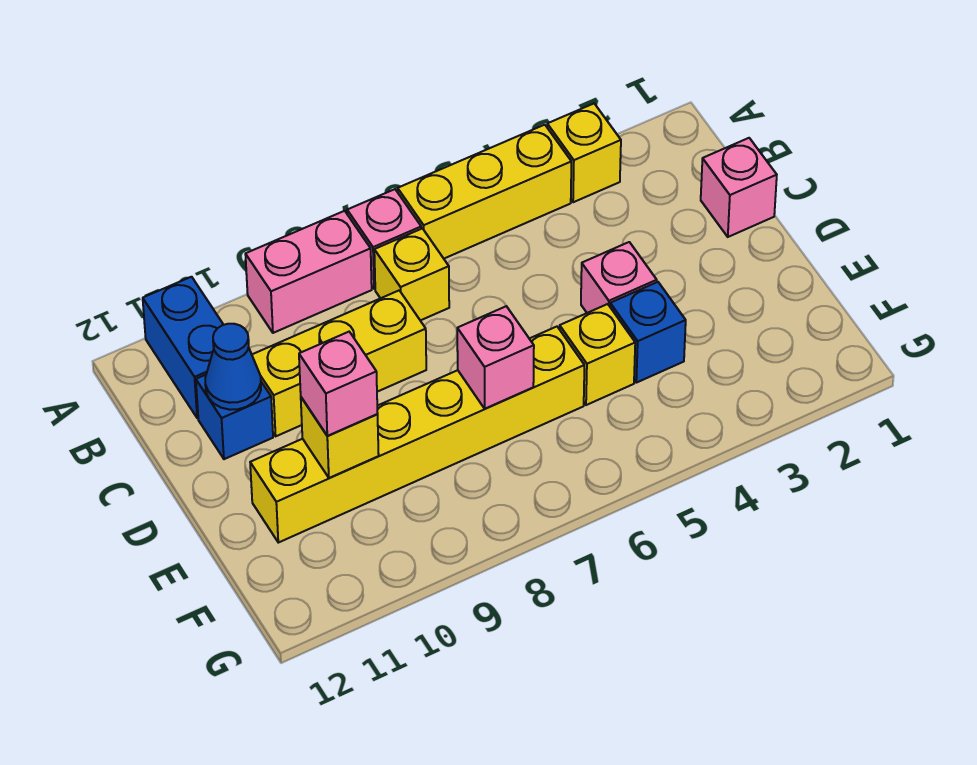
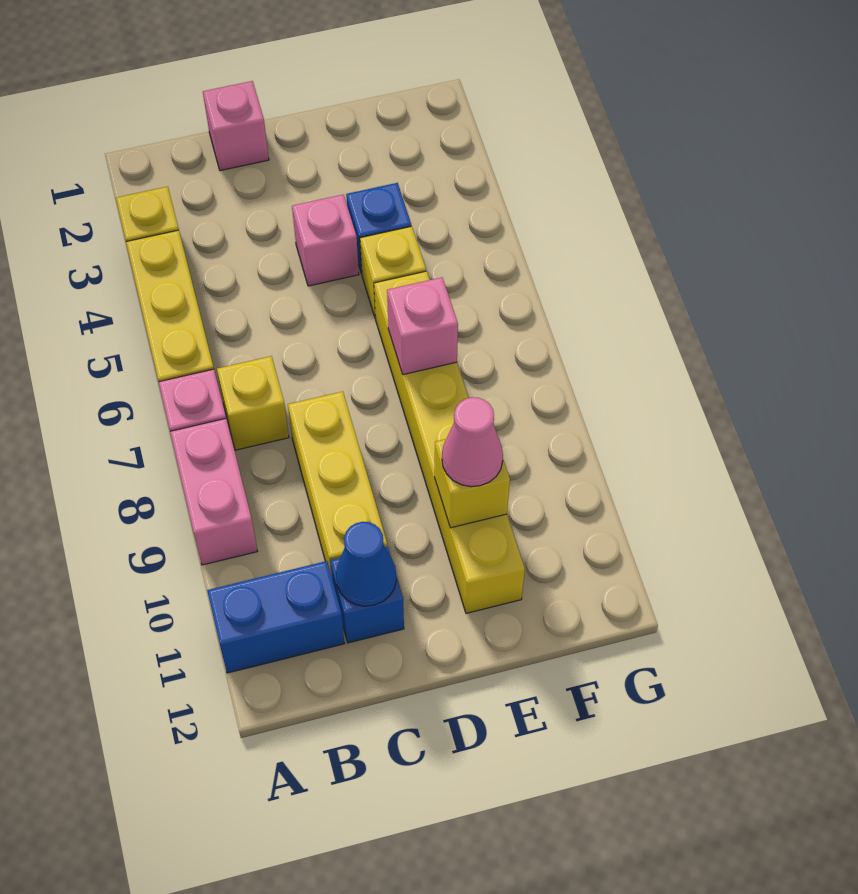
pink 1x1 brick [299,332,378,436] -> pink 1x1 cone [442,397,503,487]

